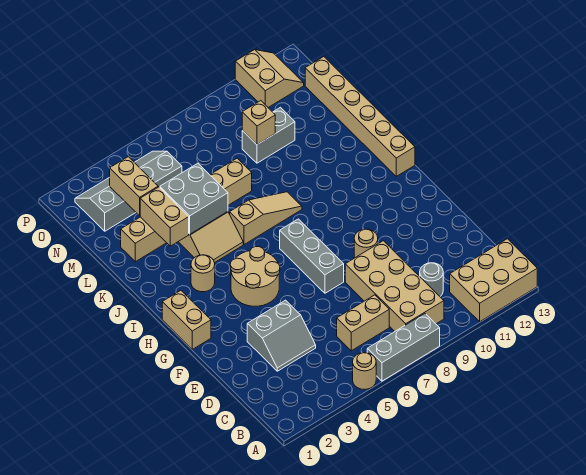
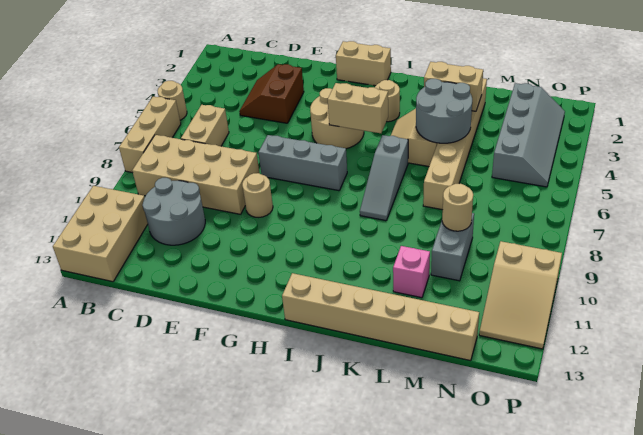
grey 1x3 brick [367,314,440,381] -> tan 1x3 brick [119,97,181,173]
grey 1x1 round brick [420,263,443,296] -> grey 2x2 round brick [142,178,205,245]
grey 2x2 slope [247,300,316,371] -> brown 2x2 slope [239,64,304,123]
tan 1x3 slope [230,192,302,245] -> grey 1x3 slope [360,135,408,221]
grey 2x2 brick [160,163,228,234] -> grey 2x2 round brick [416,79,472,143]
none -> pink 1x1 brick [393,246,430,298]
tan 1x2 brick [110,157,158,216] -> tan 1x2 brick moved to [328,83,388,133]
tan 1x1 brick [242,101,275,144] -> tan 1x1 round brick [442,184,473,231]
tan 2x2 slope [235,50,304,107] -> tan 2x3 slope [479,241,562,349]

